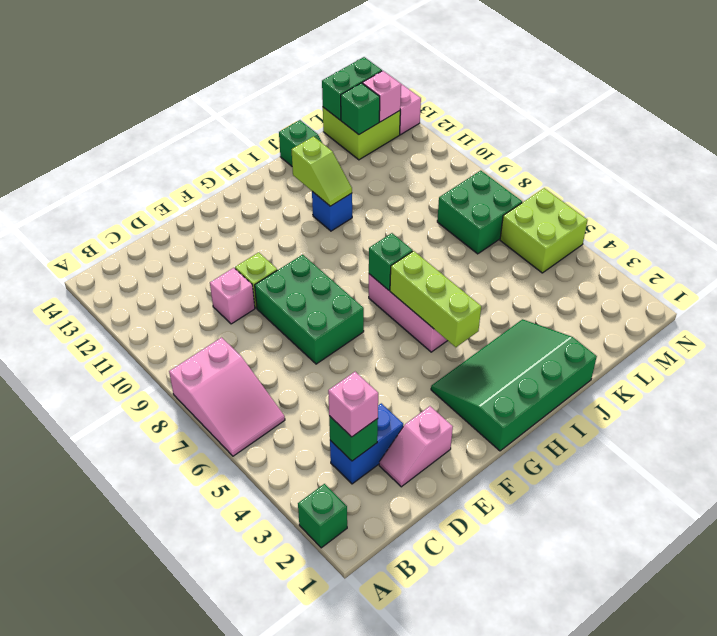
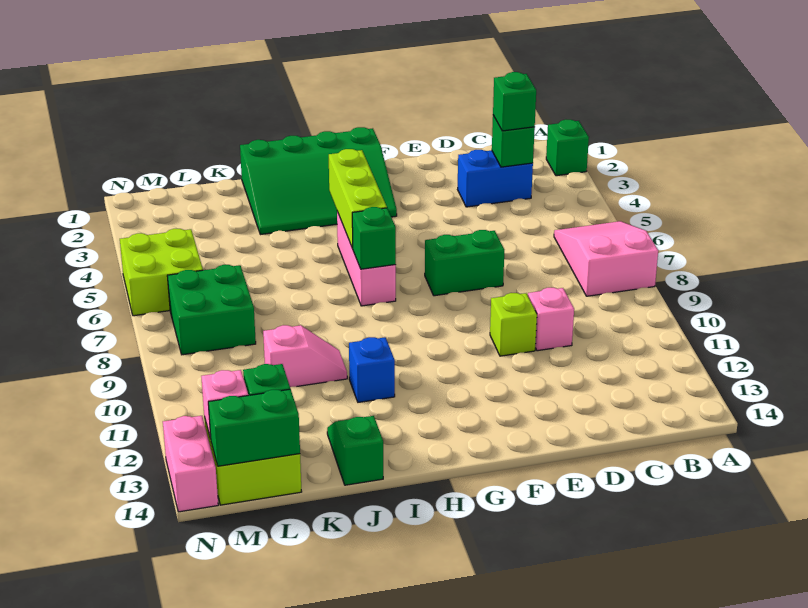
pink 1x1 brick [328,372,378,437] -> green 1x1 brick [493,72,536,131]
pink 1x2 slope [379,406,453,487] -> pink 1x2 slope moved to [263,325,347,387]
green 2x3 brick [255,255,364,364] -> green 1x2 brick [425,230,504,296]
lime 1x2 slope [292,136,352,206] -> none

